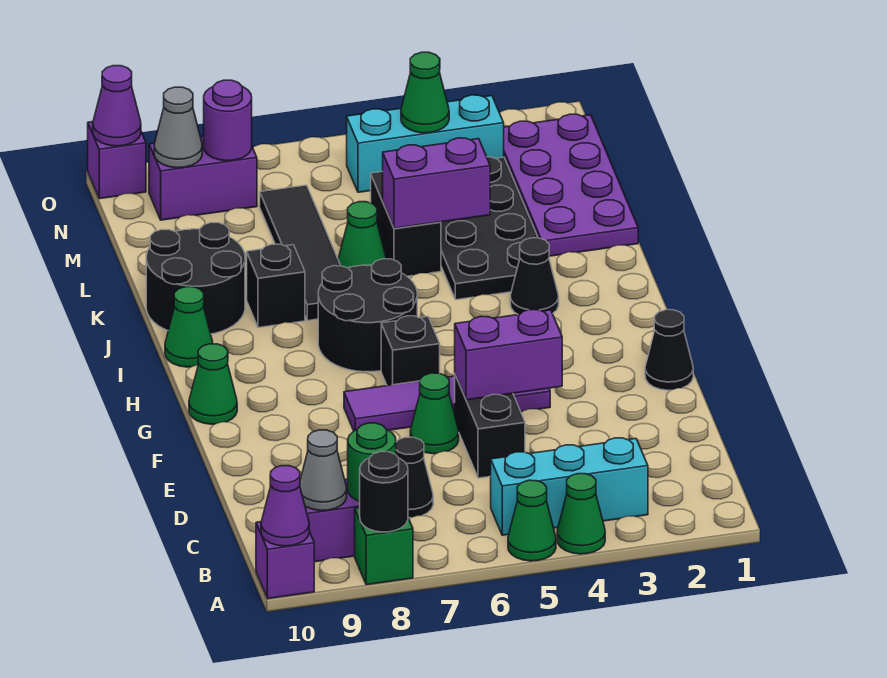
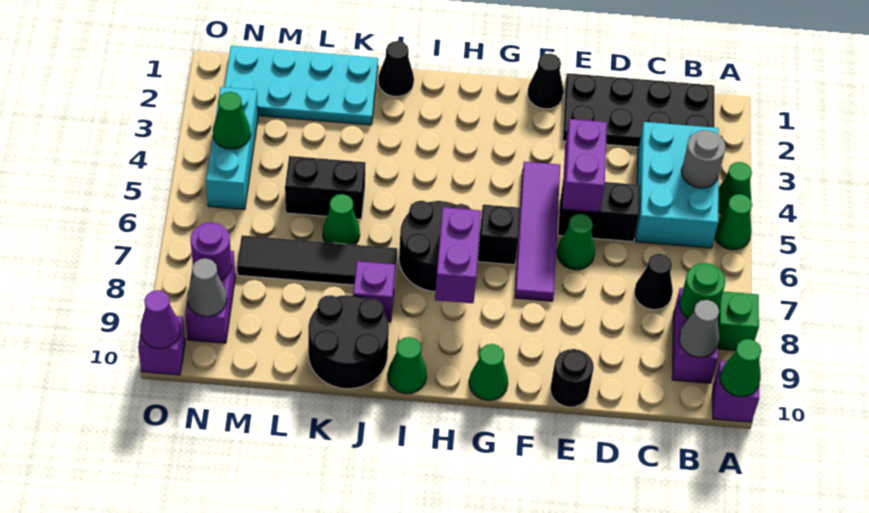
black 1x1 round brick [360,452,408,532] -> black 1x1 round brick moved to [550,349,594,407]
purple 1x1 cone [261,466,309,546] -> green 1x1 cone [720,339,762,397]
cyan 1x3 brick [491,438,648,535] -> cyan 2x3 brick [636,122,719,248]
none -> grey 1x1 round brick [682,130,726,188]
black 1x1 cone [510,238,559,315] -> black 1x1 cone moved to [378,41,414,96]
black 2x4 plate [441,157,538,300] -> black 2x4 plate moved to [563,73,714,147]
black 1x1 brick [247,244,305,328] -> purple 1x1 brick [353,261,395,322]
purple 2x4 plate [504,114,638,256] -> cyan 2x4 plate [224,46,378,125]
purple 1x2 brick [383,138,490,228] -> purple 1x2 brick moved to [435,207,481,303]

